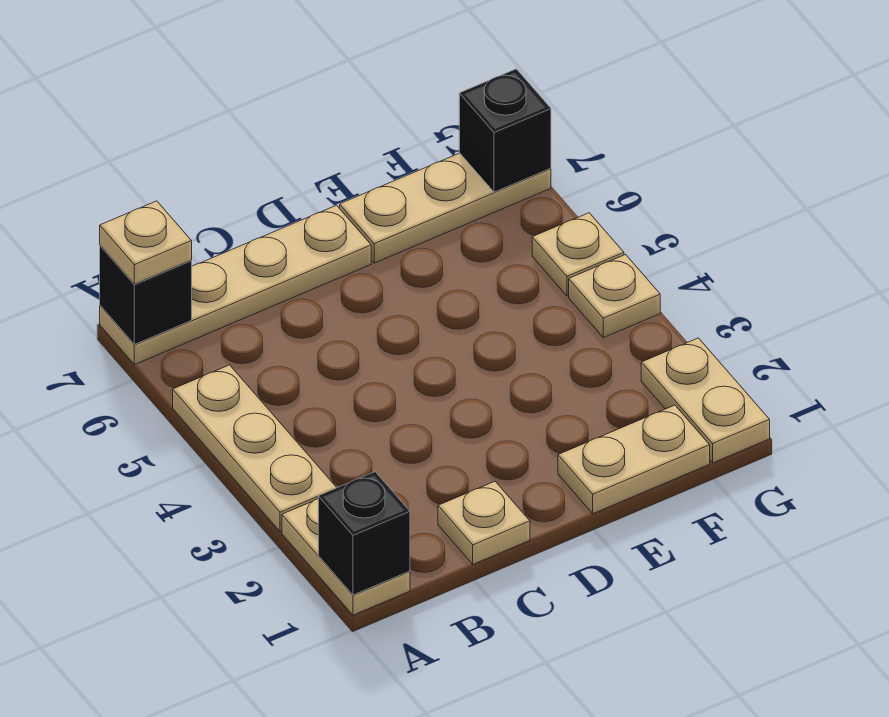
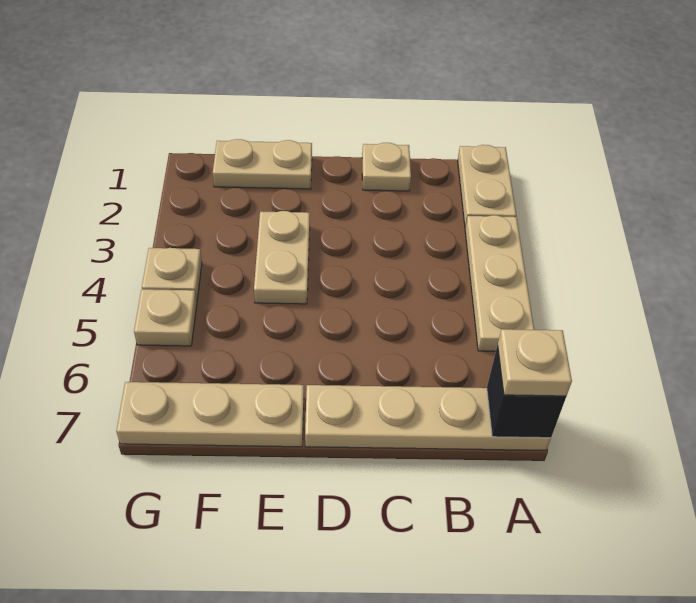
black 1x1 brick [318,472,410,595] -> none
tan 1x2 plate [641,338,770,463] -> tan 1x2 plate moved to [254,211,310,304]
black 1x1 brick [459,69,551,192] -> none

